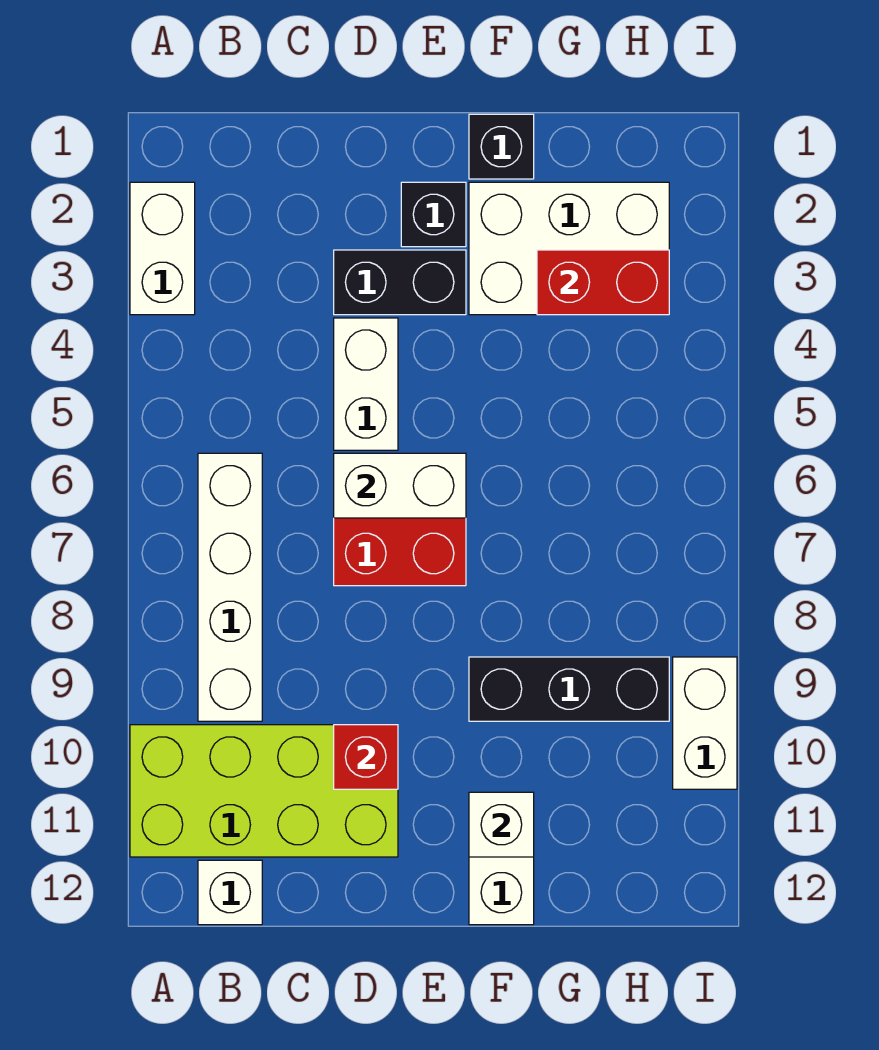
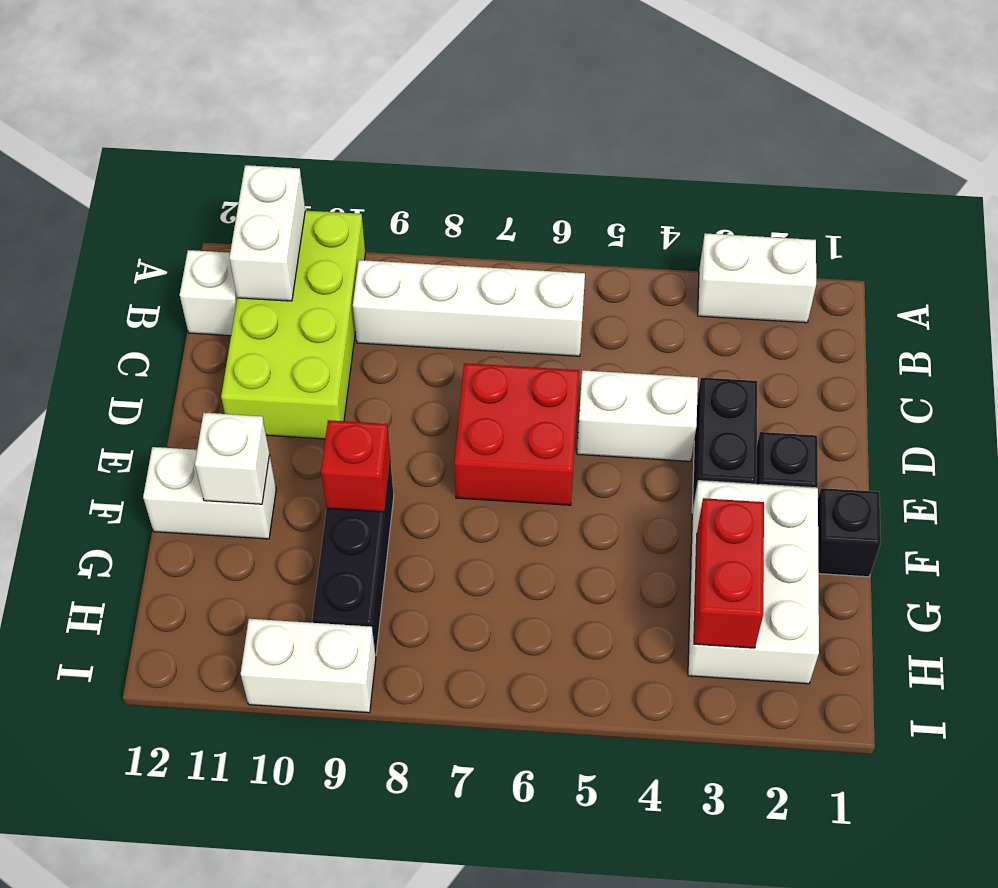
white 1x2 brick [334,453,466,518] -> white 1x2 brick moved to [229,165,305,301]
red 1x1 brick [334,725,398,789] -> red 1x1 brick moved to [321,420,391,512]

